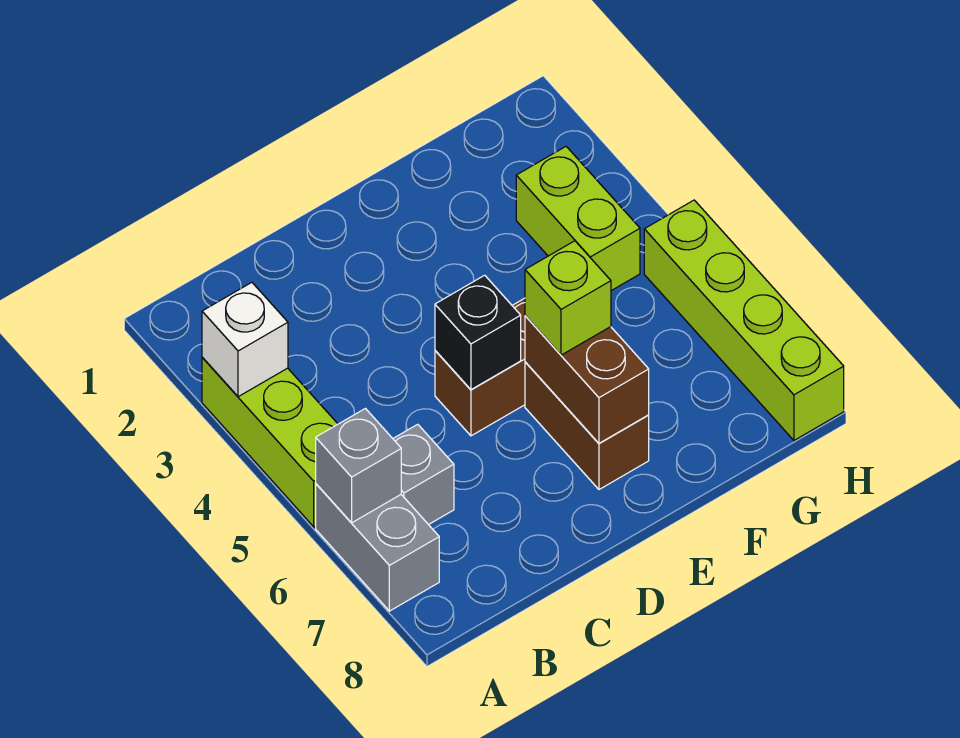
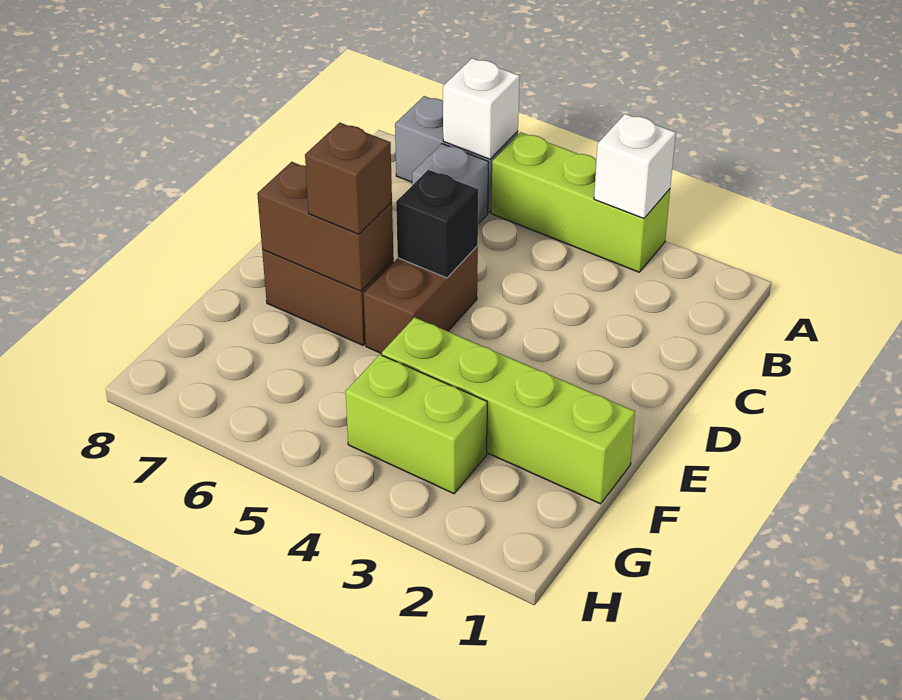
grey 1x1 brick [316,409,401,523] -> white 1x1 brick [443,58,520,159]
lime 1x1 brick [525,241,611,355] -> brown 1x1 brick [305,123,392,234]
lime 1x4 brick [644,200,844,440] -> lime 1x4 brick moved to [382,317,635,504]

